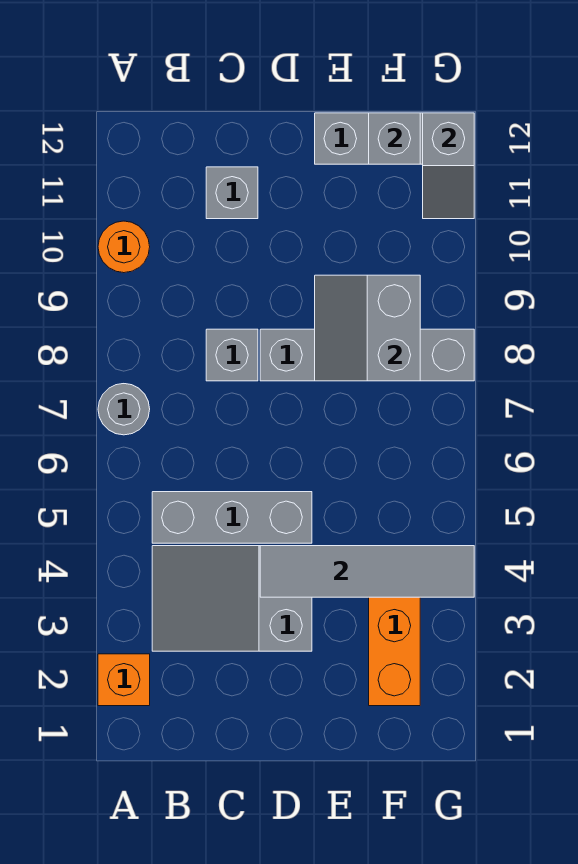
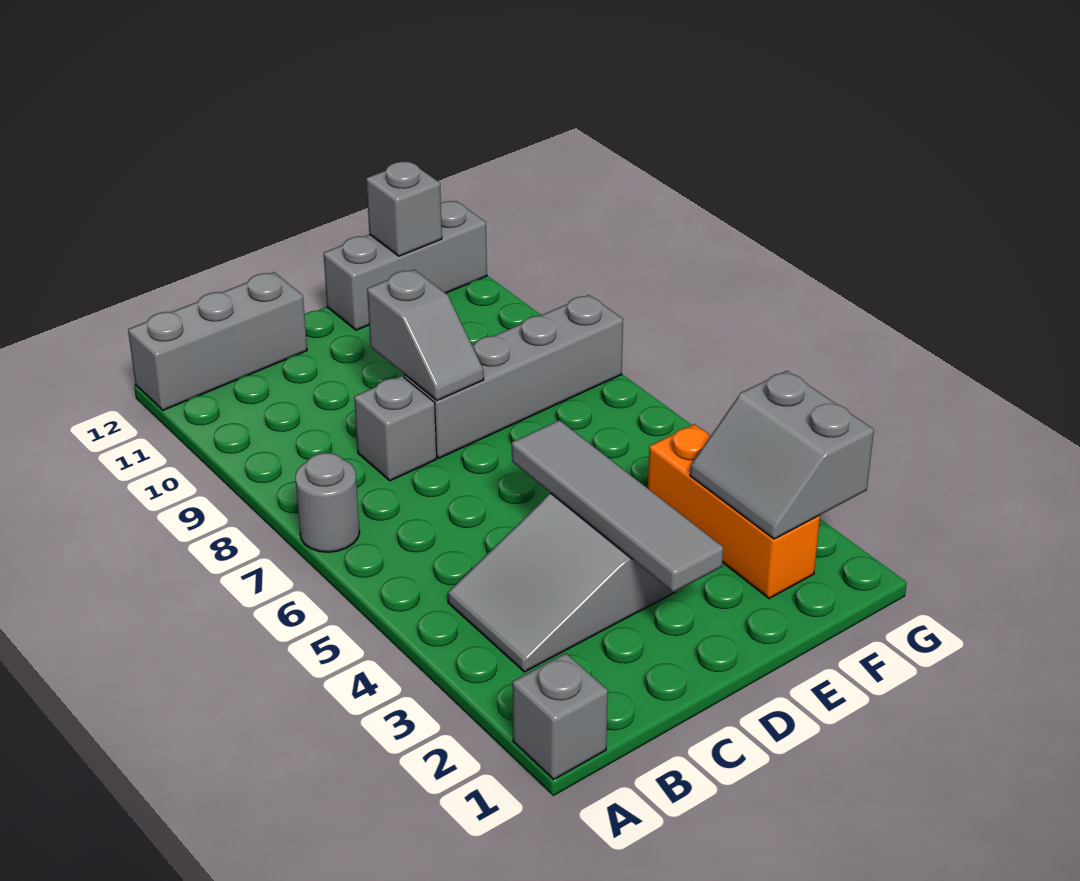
orange 1x1 brick [98,654,150,706] -> none
orange 1x1 round brick [98,221,150,273] -> none
grey 1x3 brick [152,492,312,543] -> grey 1x3 brick moved to [128,272,307,410]
grey 1x1 brick [206,167,258,219] -> grey 1x1 brick moved to [512,653,608,779]
grey 1x4 tile [260,546,474,597] -> grey 1x4 tile turned to [512,420,723,592]
grey 2x2 slope [315,275,420,381] -> grey 2x2 slope moved to [690,371,874,539]
grey 1x2 slope [423,113,474,219] -> grey 1x2 slope moved to [367,270,484,401]

